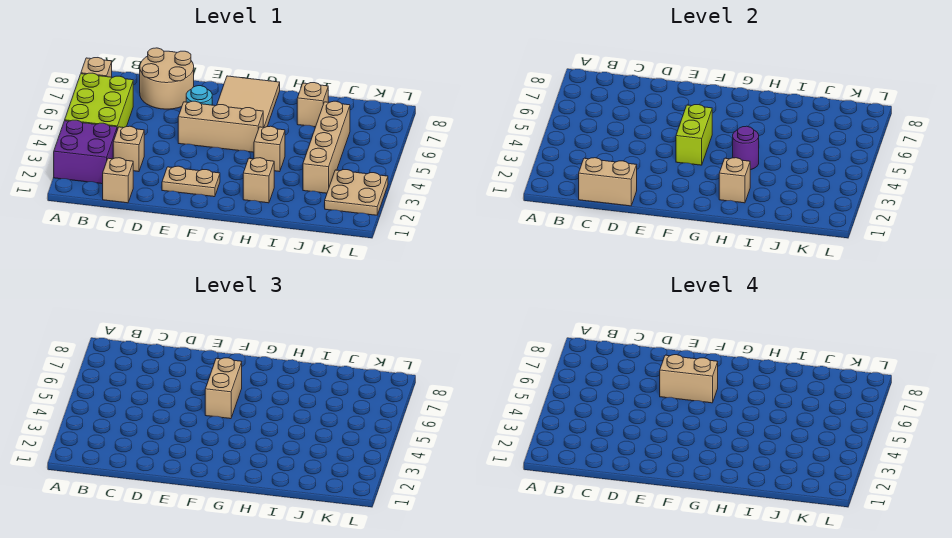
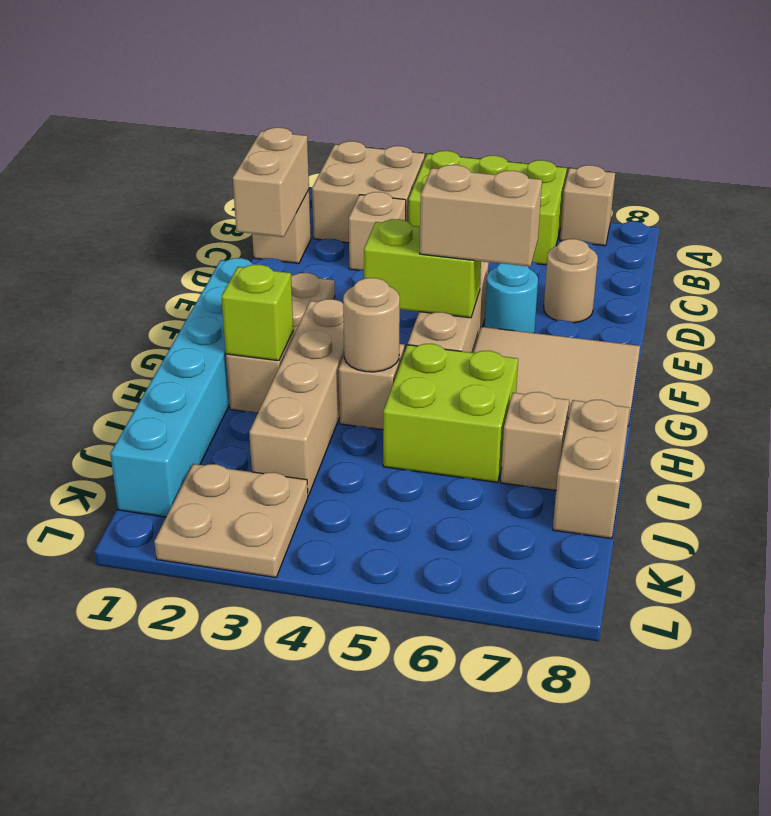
purple 2x2 brick [54,120,117,184] -> tan 2x2 brick [312,141,425,243]
tan 2x2 round brick [140,48,194,109] -> tan 1x1 round brick [544,239,598,323]
tan 1x2 brick [660,355,718,403] -> tan 1x2 brick moved to [553,400,630,539]
none -> cyan 1x6 brick [110,258,269,517]
tan 1x1 brick [719,158,750,203] -> lime 1x1 brick [221,265,293,361]
purple 1x1 round brick [733,126,759,170] -> tan 1x1 round brick [343,278,400,372]
none -> lime 2x2 brick [383,344,518,482]
tan 1x4 brick [303,101,350,193] -> tan 1x4 brick turned to [249,299,344,496]

